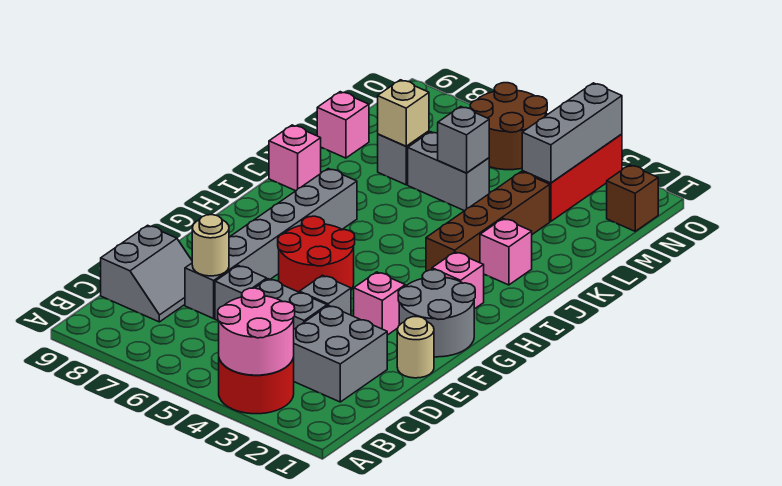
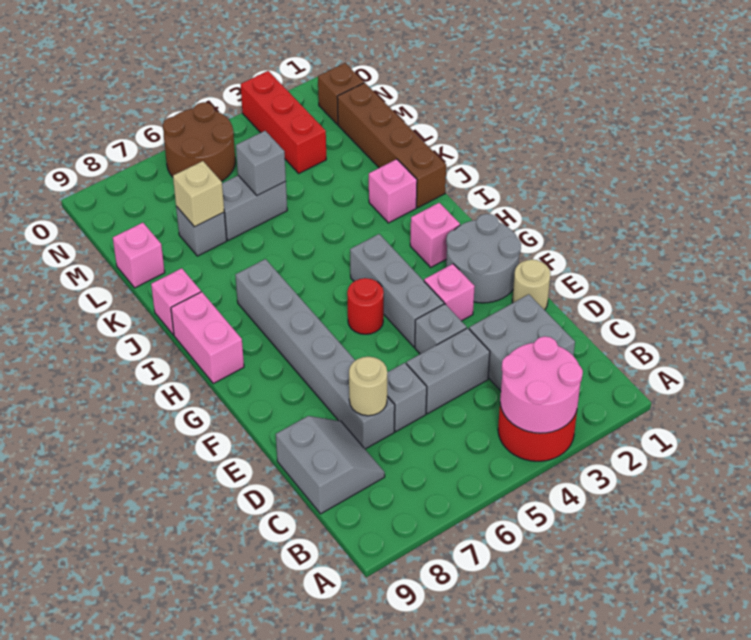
red 2x2 round brick [278,216,355,292] -> red 1x1 round brick [347,278,384,334]
none -> pink 1x2 brick [171,292,244,384]
brown 1x4 brick [426,172,550,271] -> brown 1x4 brick moved to [337,83,446,208]
grey 1x3 brick [522,83,622,183] -> grey 1x3 brick moved to [350,234,444,347]

